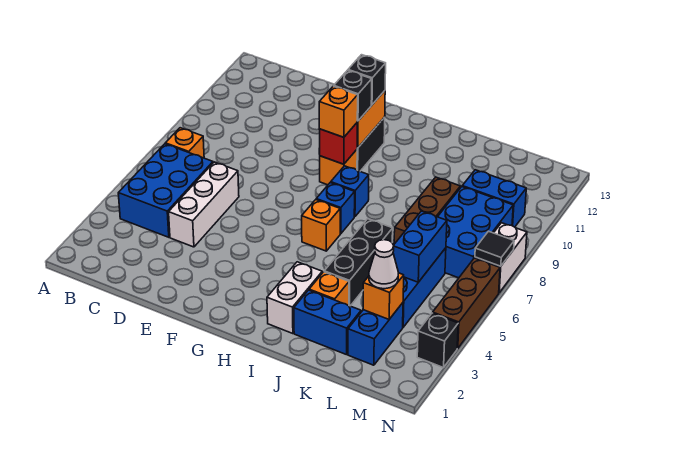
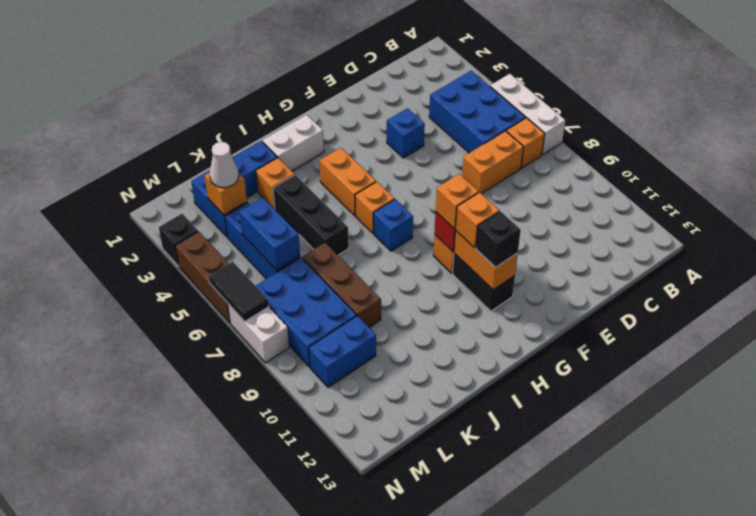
none -> orange 1x2 brick [462,131,524,194]
white 1x3 brick [169,162,239,247] -> white 1x3 brick moved to [490,74,565,155]
black 1x1 brick [334,70,372,121] -> orange 1x1 brick [455,192,499,248]
none -> orange 1x2 brick [320,148,376,216]
blue 1x1 brick [331,166,369,217] -> blue 1x1 brick moved to [387,108,425,158]
white 1x2 brick [267,262,322,334] -> white 1x2 brick turned to [262,115,324,171]
black 1x1 tile [475,231,514,266] -> black 1x2 tile [209,262,269,321]

